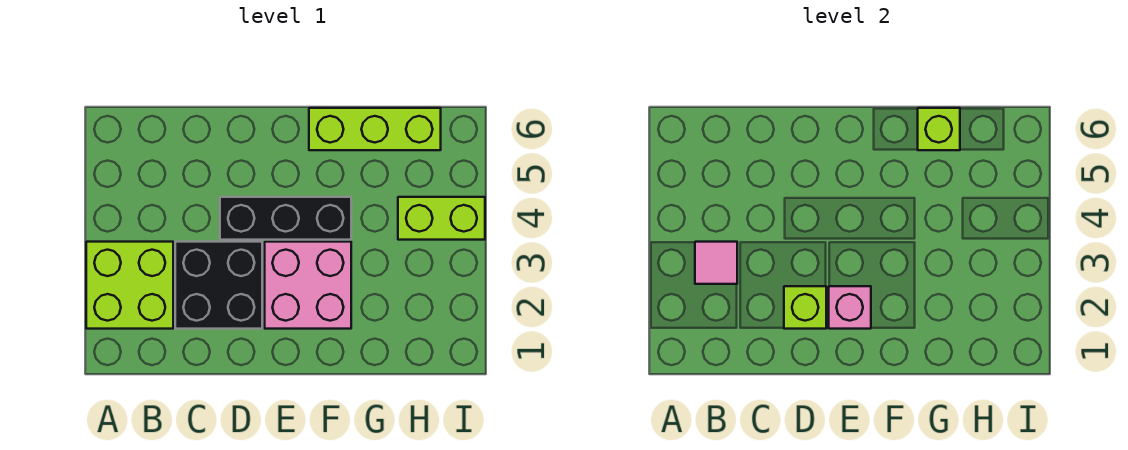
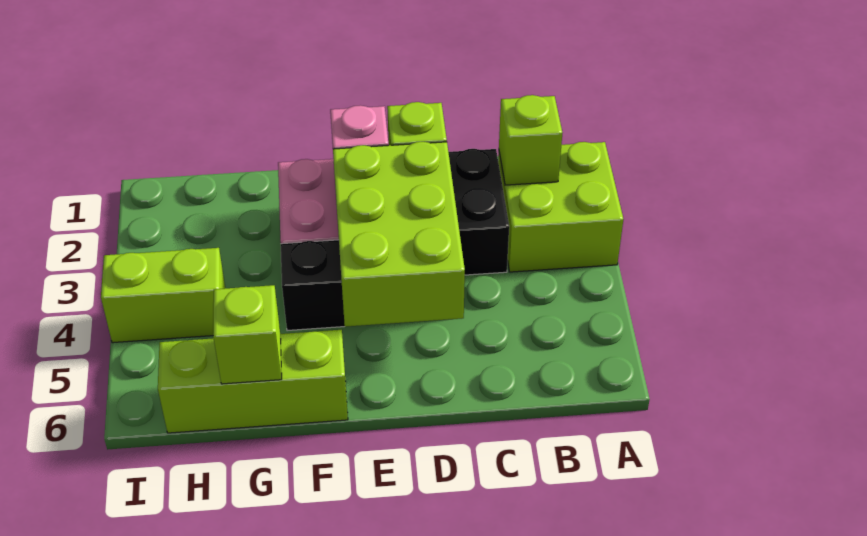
none -> lime 1x1 brick [499,95,562,185]
pink 1x1 tile [695,242,737,284] -> none
none -> lime 2x3 brick [333,142,465,327]

